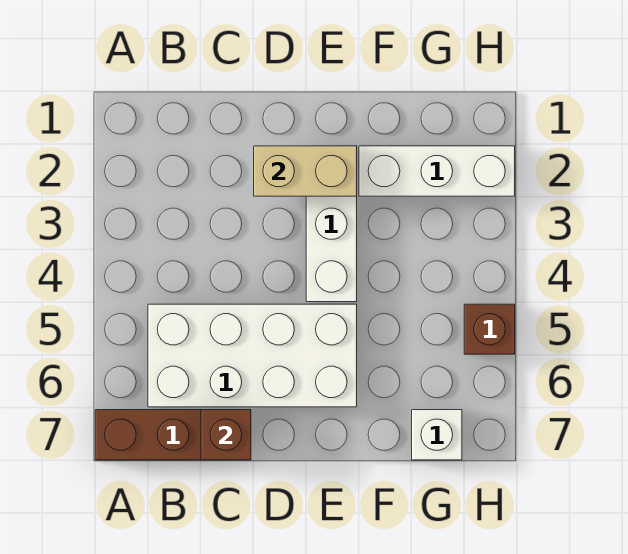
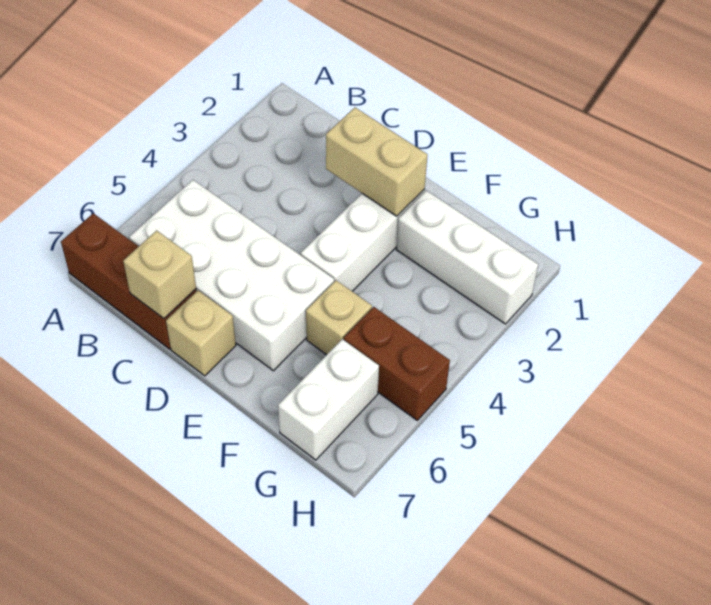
brown 1x1 brick [201,410,251,460] -> tan 1x1 brick [123,230,196,319]
none -> tan 1x1 brick [166,290,236,376]
none -> tan 1x1 brick [306,280,372,355]
white 1x1 brick [412,410,462,460] -> white 1x2 brick [278,339,379,460]
brown 1x1 brick [464,304,515,354] -> brown 1x2 brick [344,307,450,420]

